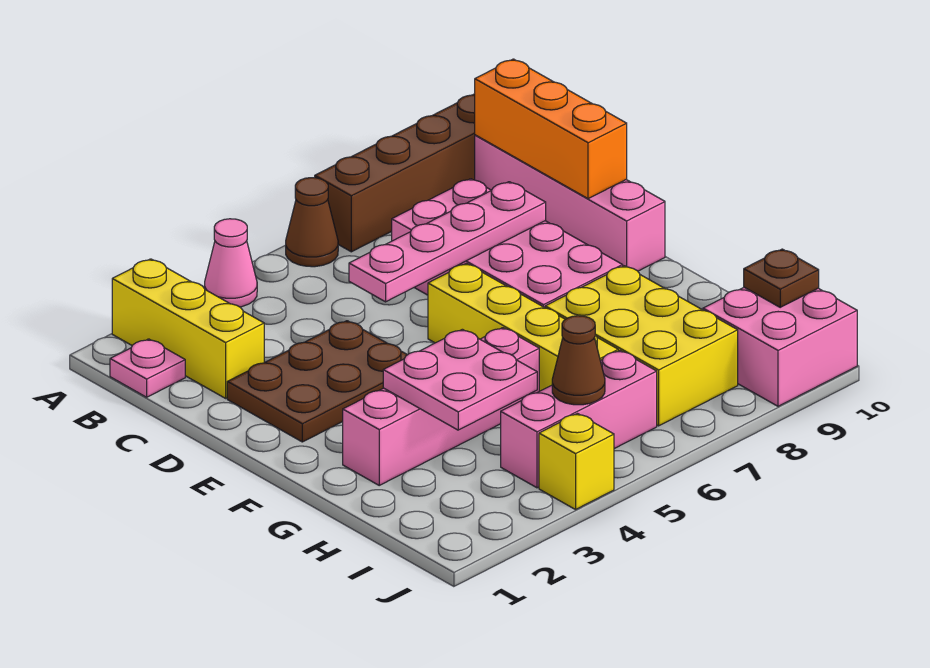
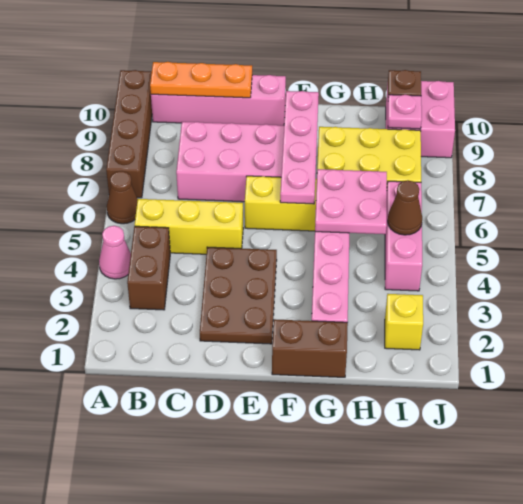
yellow 1x3 brick [112,259,264,398] -> yellow 1x3 brick moved to [135,199,243,254]
pink 1x1 plate [110,339,185,397] -> pink 1x1 plate moved to [388,95,422,129]
none -> brown 1x2 brick [127,226,170,310]
orange 1x3 brick [475,59,627,199] -> orange 1x3 plate [150,62,252,98]
pink 1x4 plate [349,182,546,302] -> pink 1x4 plate moved to [280,91,319,204]
none -> brown 1x2 brick [272,319,348,377]
pink 2x2 plate [383,329,537,430] -> pink 2x2 plate moved to [315,169,387,234]
yellow 1x1 brick [539,414,614,510] -> yellow 1x1 brick moved to [385,294,423,350]

